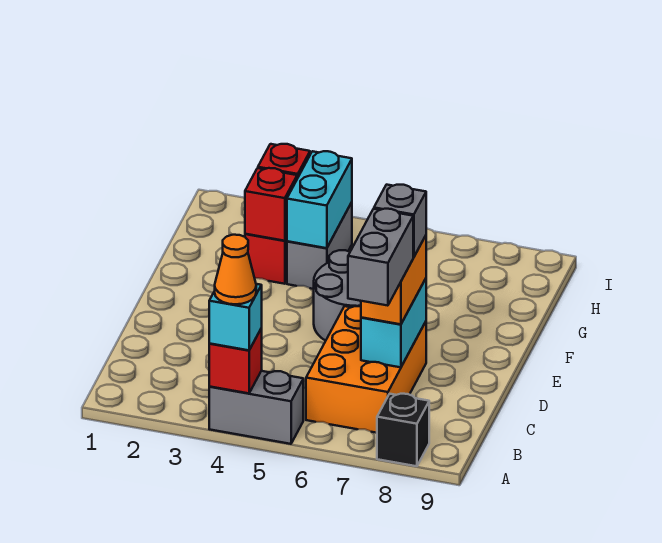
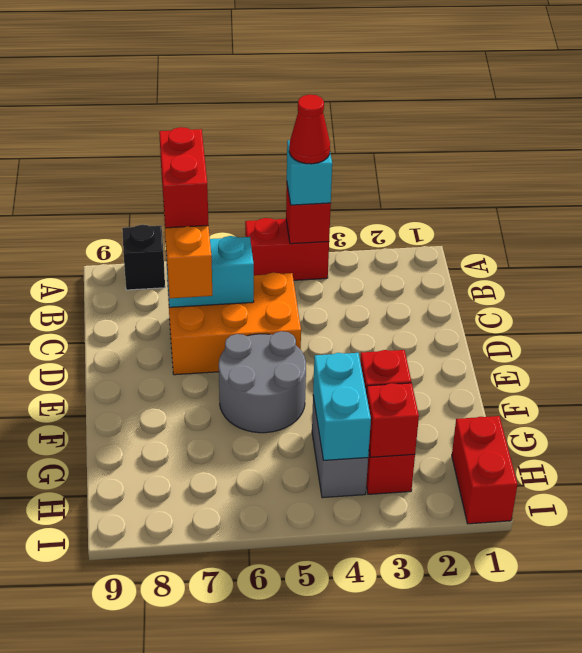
grey 1x2 brick [209,371,303,444] -> red 1x2 brick [245,218,329,280]
orange 1x1 cone [215,235,256,304] -> red 1x1 cone [289,95,330,164]
orange 2x3 brick [306,306,426,433] -> orange 2x3 brick turned to [168,273,301,375]
grey 1x2 brick [348,209,413,306] -> red 1x2 brick [159,127,208,228]
cyan 1x2 brick [361,279,426,367] -> cyan 1x2 brick turned to [166,236,254,307]
grey 1x1 brick [374,185,426,257] -> none
none -> red 1x2 brick [452,416,517,524]

